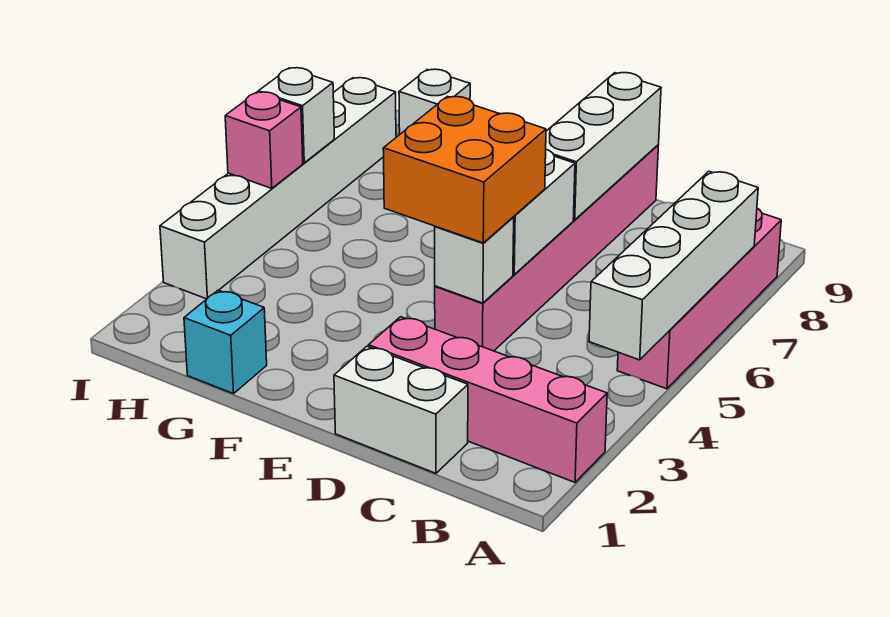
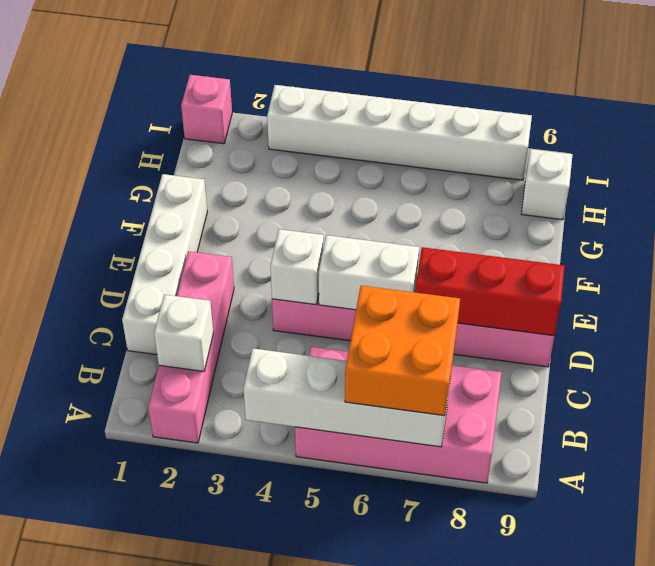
pink 1x4 brick [617,208,781,389] -> pink 2x4 brick [295,347,502,483]
white 1x2 brick [334,346,468,473] -> white 1x4 brick [122,174,207,355]
orange 2x2 brick [383,96,546,243] -> orange 2x2 brick moved to [345,286,460,416]
white 1x3 brick [546,73,661,220] -> red 1x3 brick [415,247,565,336]
cyan 1x1 brick [184,290,267,394] -> none
pink 1x1 brick [225,92,303,188] -> pink 1x1 brick moved to [181,75,232,144]
white 1x1 brick [258,68,334,163] -> white 1x1 brick moved to [154,295,213,371]

